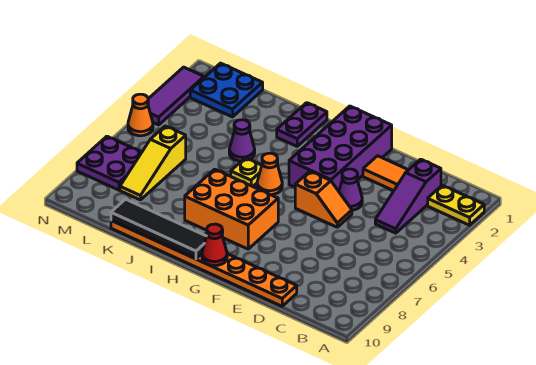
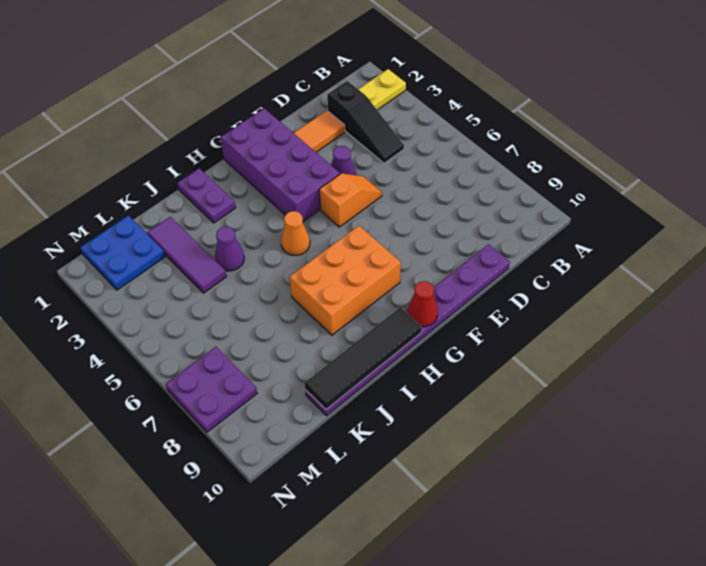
purple 1x3 slope [375,159,441,233] -> black 1x3 slope [327,81,404,163]
orange 1x8 plate [111,221,297,306] -> purple 1x8 plate [305,244,510,416]
yellow 1x1 plate [231,158,262,186] -> none
yellow 1x3 slope [120,126,186,200] -> none
purple 1x3 tile [148,67,204,125] -> purple 1x3 tile moved to [147,217,227,293]
orange 1x1 cone [128,94,153,136] -> none

